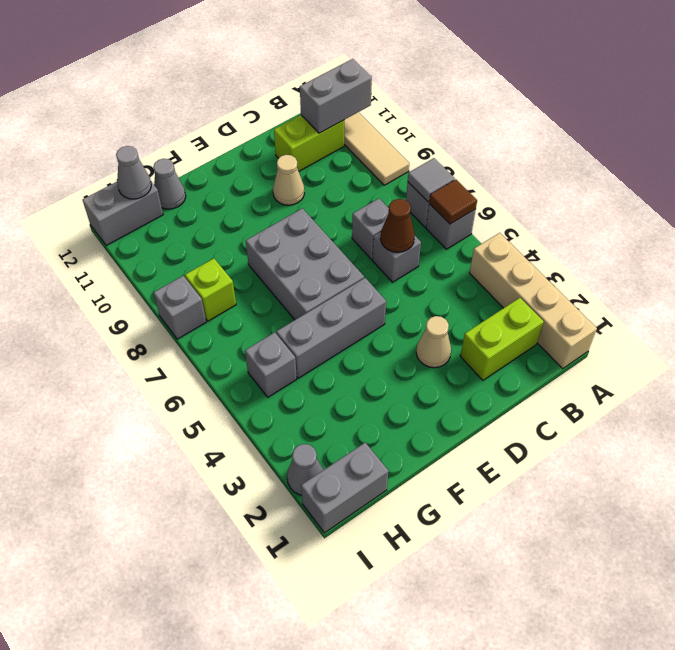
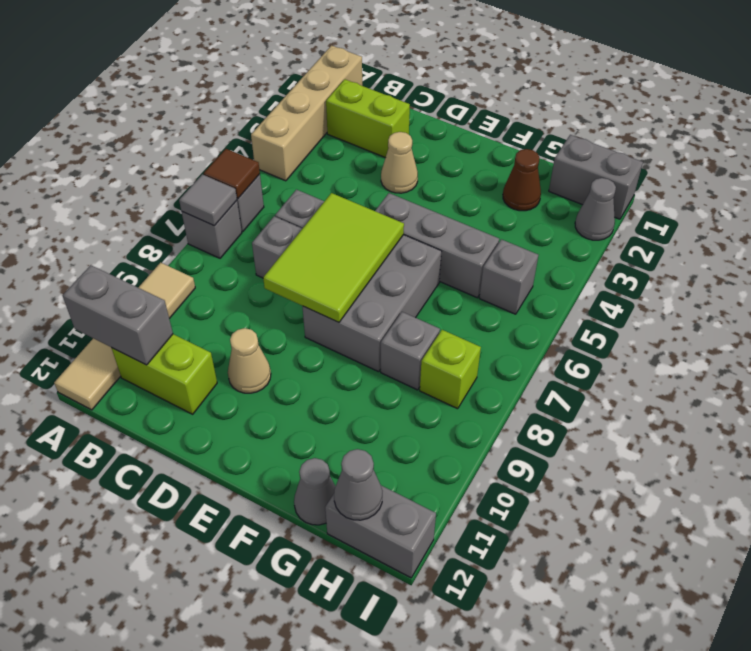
brown 1x1 cone [380,199,415,252] -> brown 1x1 cone moved to [503,149,541,211]
none -> lime 2x3 tile [263,193,404,322]
grey 1x1 brick [154,276,206,339] -> grey 1x1 brick moved to [381,312,440,390]

